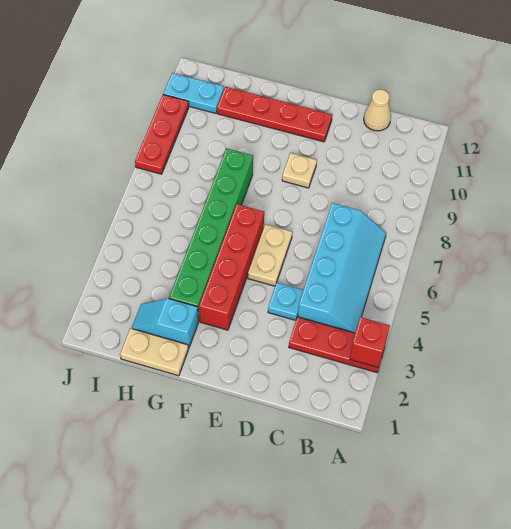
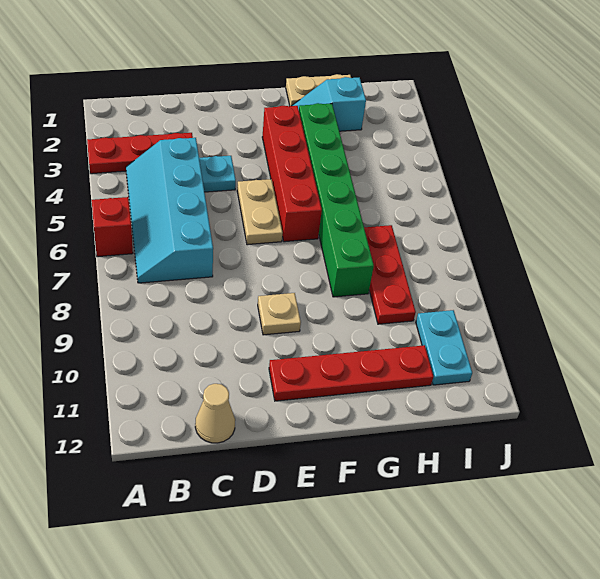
red 1x1 brick [350,317,390,368] -> red 1x1 brick moved to [92,197,133,257]
cyan 1x2 slope [132,299,198,349] -> cyan 1x2 slope turned to [292,77,366,131]
cyan 1x2 plate [164,73,224,113] -> cyan 1x2 plate turned to [416,310,472,385]
red 1x3 plate [135,95,189,174] -> red 1x3 plate moved to [364,225,416,324]

